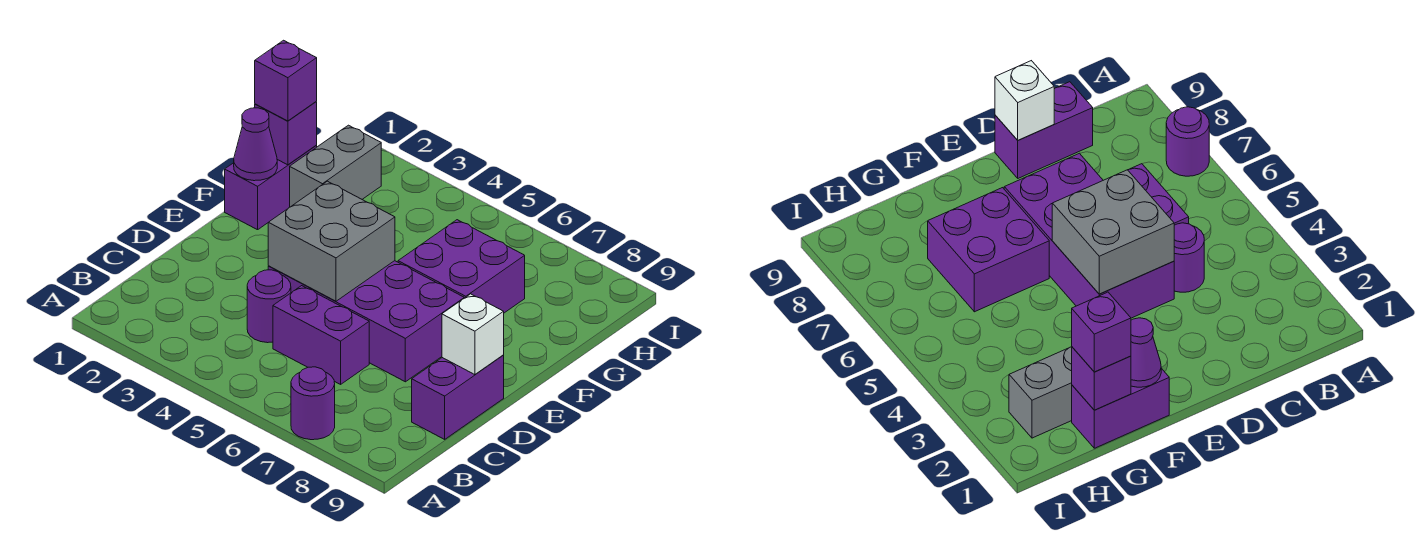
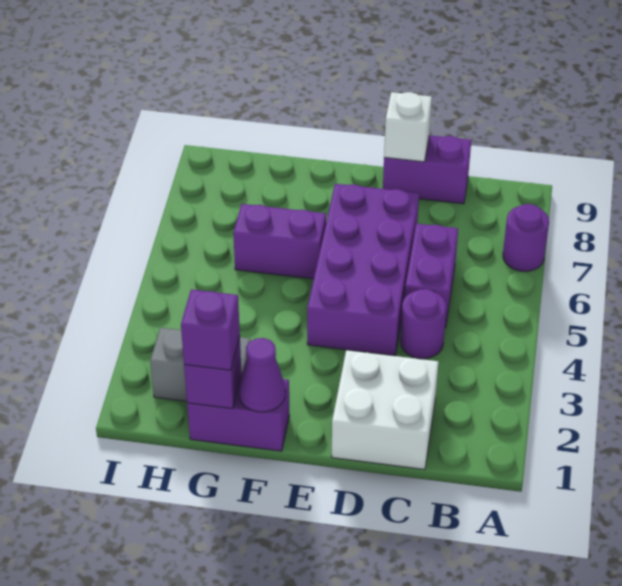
none -> white 2x2 brick [332,350,438,470]
grey 2x2 brick [268,181,395,301] -> none
purple 2x2 brick [398,220,525,313] -> purple 1x2 brick [233,204,326,279]

